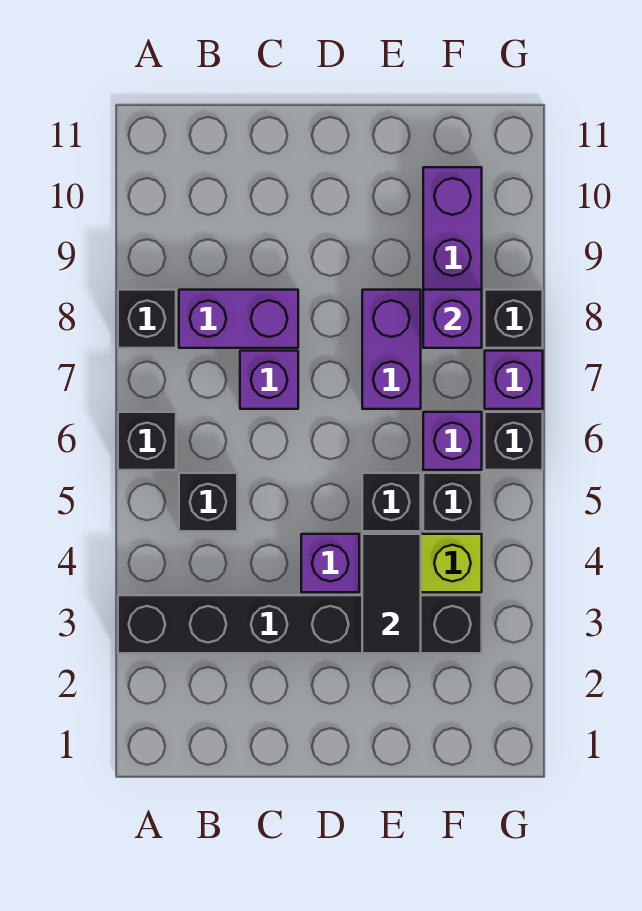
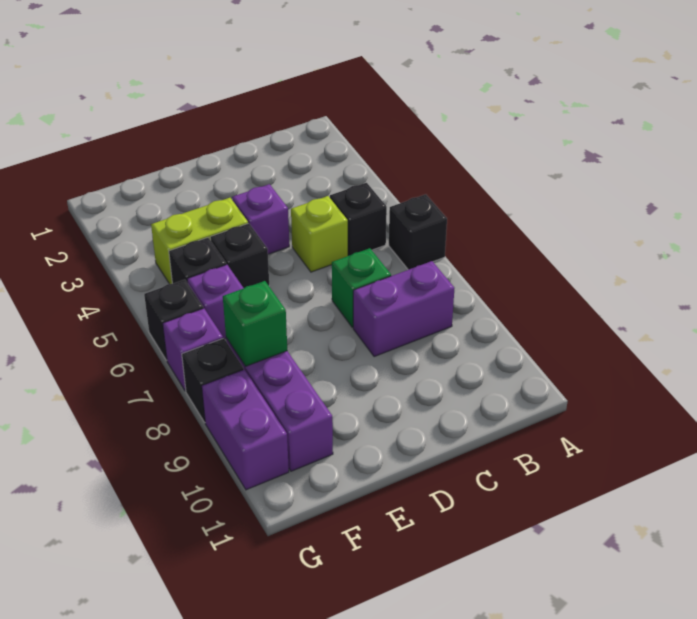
black 1x6 brick [118,595,482,653] -> none
black 1x1 brick [118,290,176,348] -> none
none -> lime 1x1 brick [291,196,348,272]
purple 1x1 brick [240,351,298,409] -> green 1x1 brick [332,248,391,327]
black 1x2 tile [362,534,421,653] -> none
purple 1x2 brick [362,290,421,409] -> purple 1x2 brick moved to [202,370,289,490]
purple 1x1 brick [423,290,482,348] -> green 1x1 brick [223,281,287,366]

